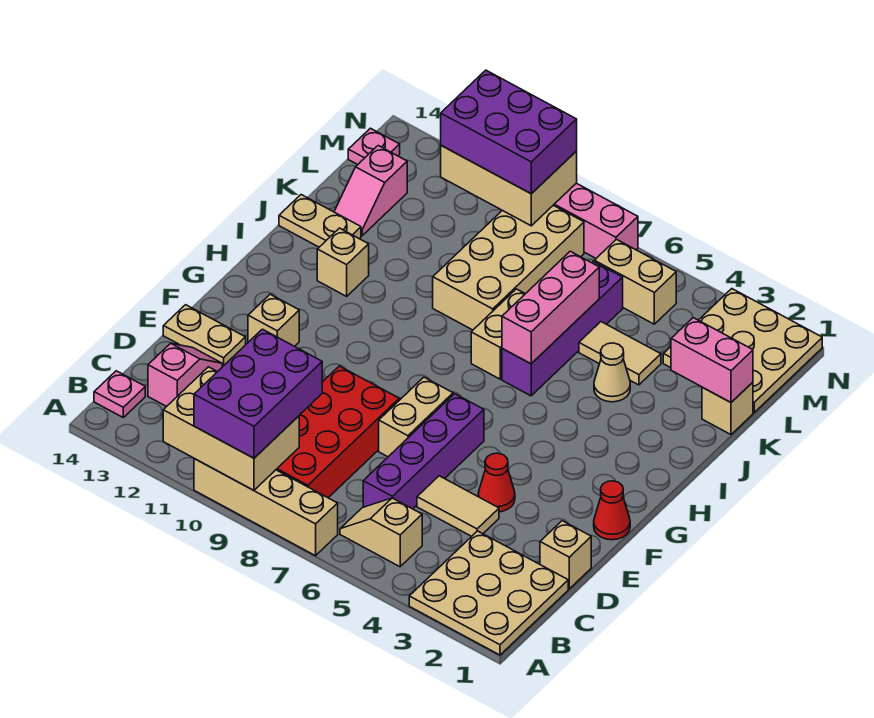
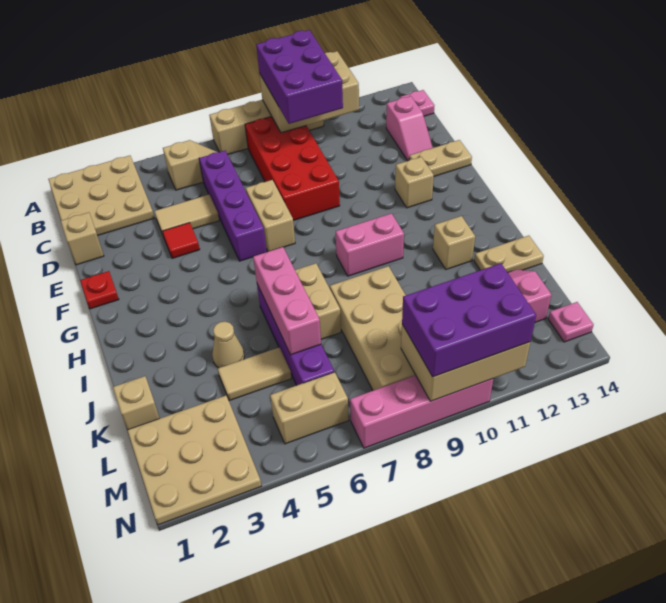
red 1x1 cone [478,453,515,512] -> red 1x1 tile [162,223,200,258]
red 1x1 cone [594,481,630,540] -> red 1x1 plate [80,271,119,309]
pink 1x2 brick [671,318,753,402] -> pink 1x2 brick moved to [336,213,404,276]

